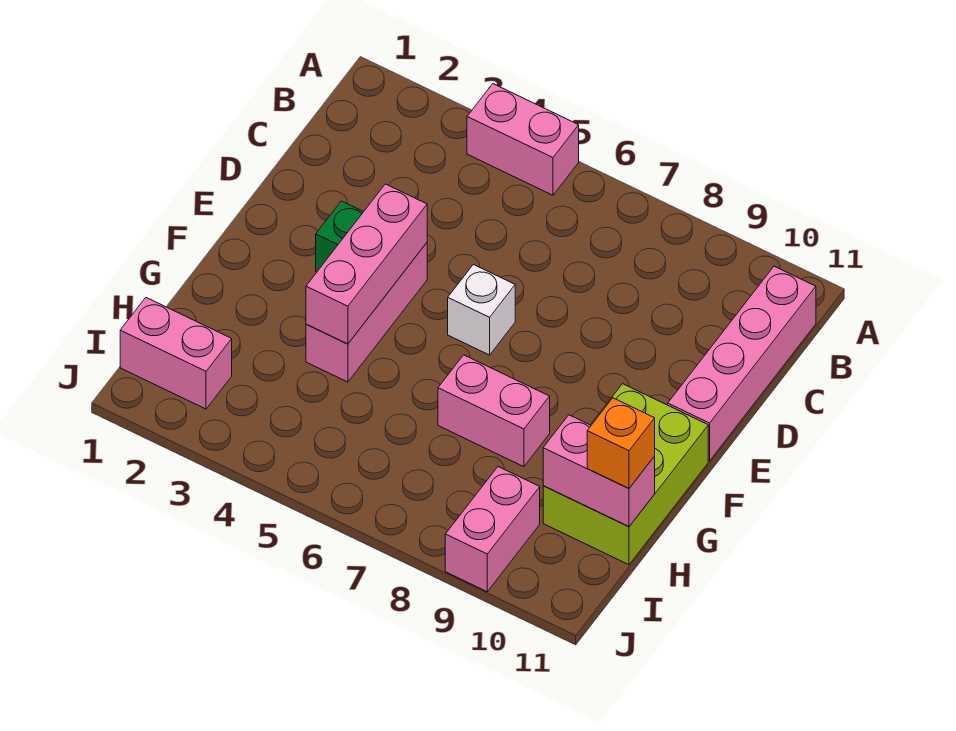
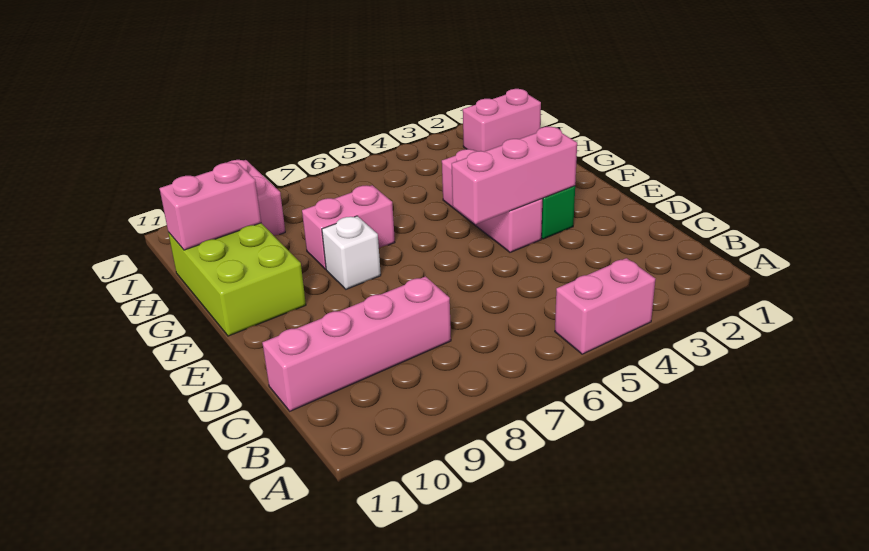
pink 1x4 brick [668,266,816,461] -> pink 1x4 brick turned to [262,276,451,411]
pink 1x3 brick [306,184,427,344] -> pink 1x3 brick turned to [452,127,577,224]
white 1x1 brick [448,265,515,355] -> white 1x1 brick moved to [322,216,381,289]
orange 1x1 brick [587,398,655,488] -> none

